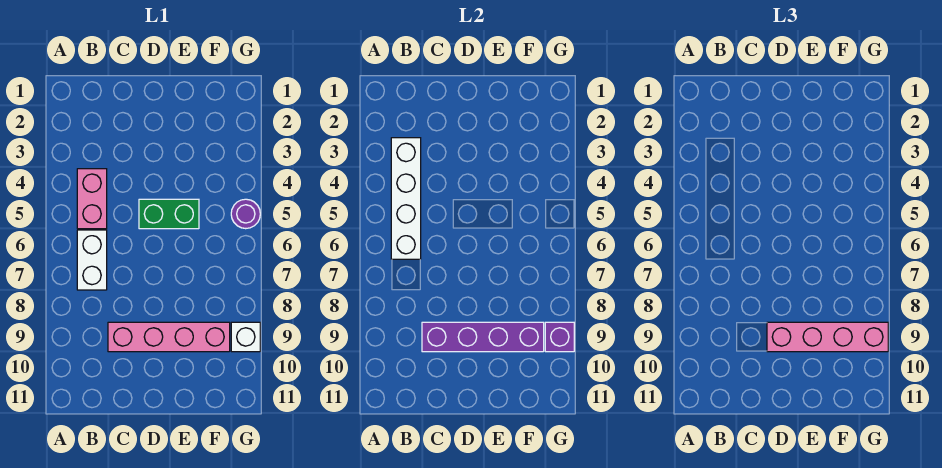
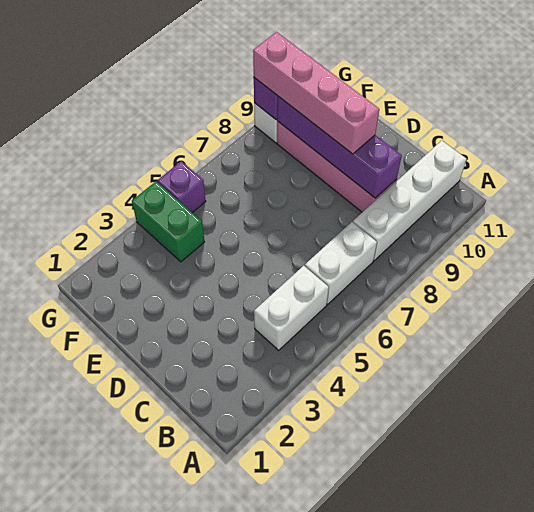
white 1x4 brick [391,138,421,259] -> white 1x4 brick moved to [353,140,466,261]
pink 1x2 brick [77,169,107,229] -> white 1x2 brick [254,266,329,350]
green 1x2 brick [139,199,199,229] -> green 1x2 brick moved to [132,181,204,262]
purple 1x1 round brick [231,199,260,229] -> purple 1x1 brick [158,161,206,213]

